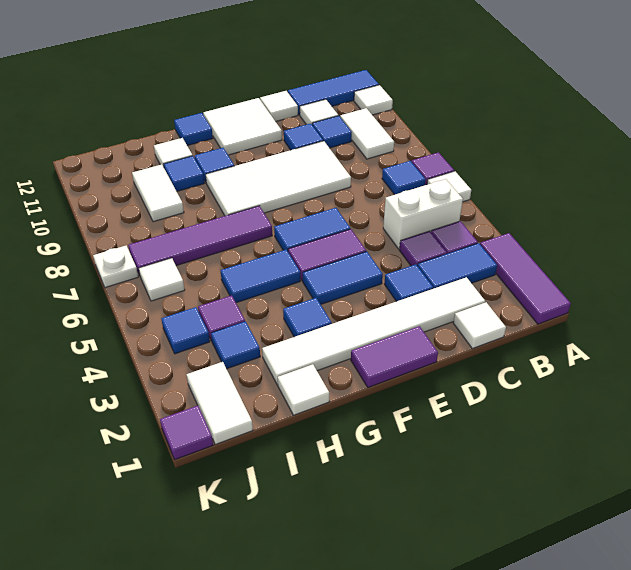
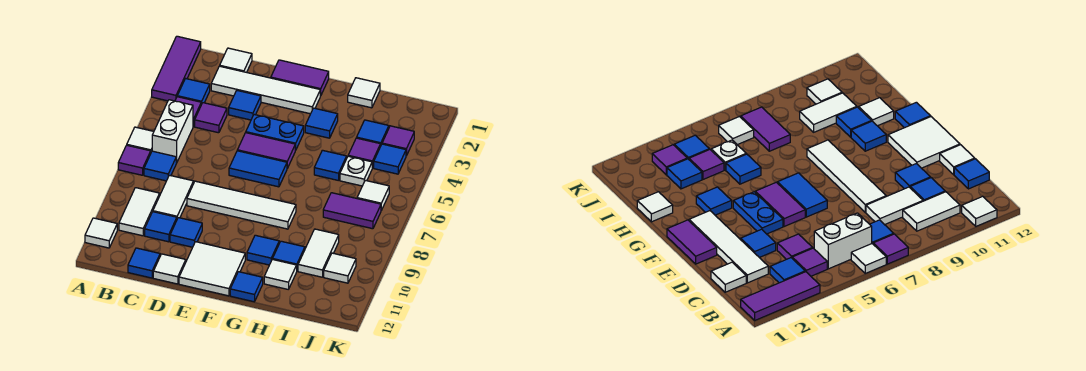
blue 1x3 tile [288,70,379,115] -> blue 1x1 tile [128,248,160,278]
blue 1x2 tile [417,243,497,289] -> blue 1x1 tile [177,79,210,104]
white 1x2 brick [383,179,463,249] -> white 1x2 brick turned to [152,100,193,163]
white 1x6 tile [262,277,485,385] -> white 1x4 tile [211,66,320,114]
white 1x1 tile [300,99,338,125] -> white 1x1 tile moved to [324,253,356,283]
white 2x4 tile [206,141,351,216] -> white 1x4 tile [187,181,296,229]
blue 1x2 tile [303,251,383,304] -> blue 1x2 plate [246,115,304,150]
blue 1x2 tile [221,250,300,303] -> blue 1x1 tile [314,150,347,181]
purple 1x4 tile [128,206,272,275] -> purple 1x2 tile [323,193,381,229]
white 1x2 tile [186,362,253,445] -> white 1x2 tile moved to [153,175,194,218]
purple 1x1 tile [160,406,213,460] -> purple 1x1 tile moved to [382,126,414,156]
white 1x1 plate [93,246,138,288] -> white 1x1 plate moved to [340,156,372,186]

